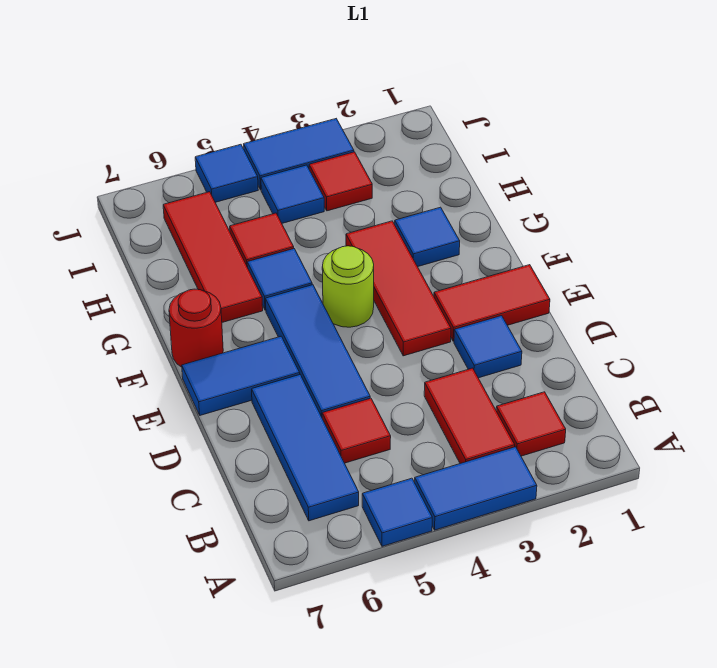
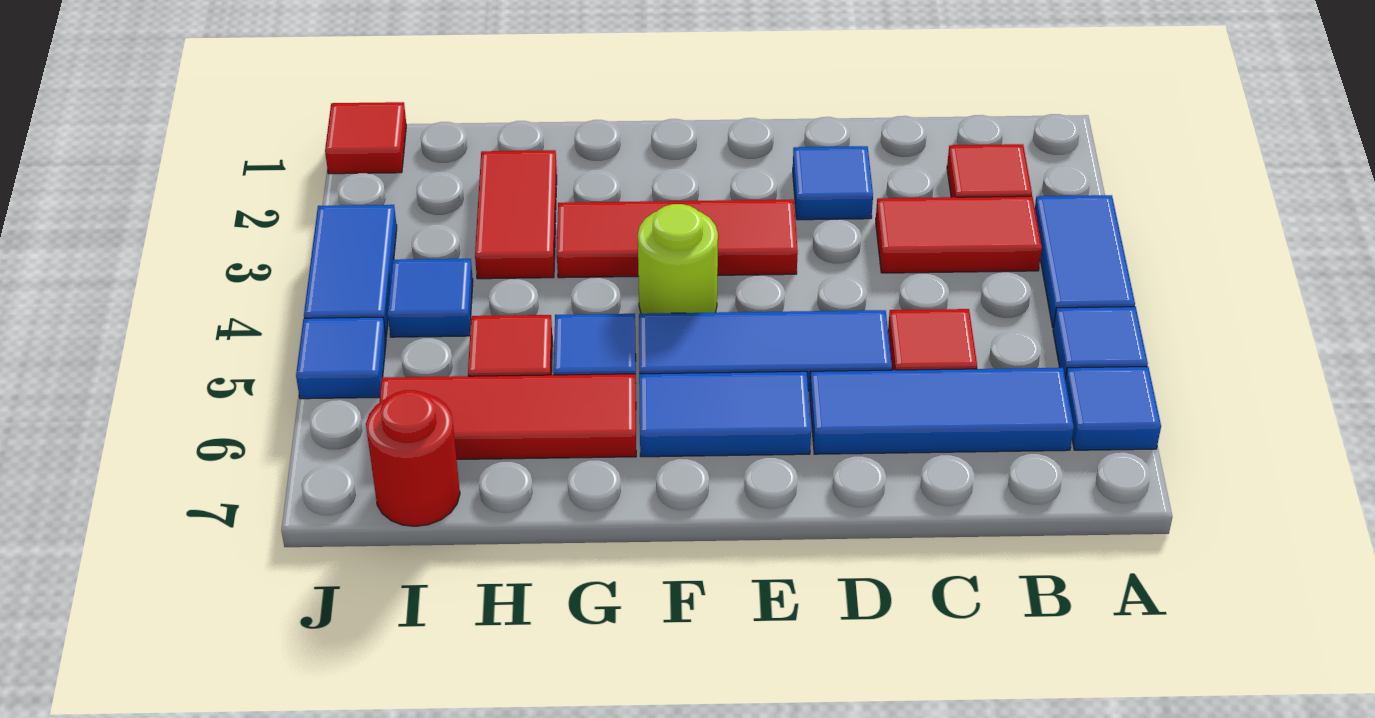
red 1x2 tile [434,265,550,341] -> red 1x2 tile moved to [475,150,557,279]
blue 1x2 tile [182,336,300,415] -> blue 1x2 tile turned to [639,371,811,457]
red 1x1 round brick [169,289,223,367] -> red 1x1 round brick moved to [366,390,460,526]
blue 1x1 tile [395,207,460,267] -> blue 1x1 tile moved to [1065,367,1161,450]
red 1x1 tile [309,152,372,211] -> red 1x1 tile moved to [325,102,406,174]

